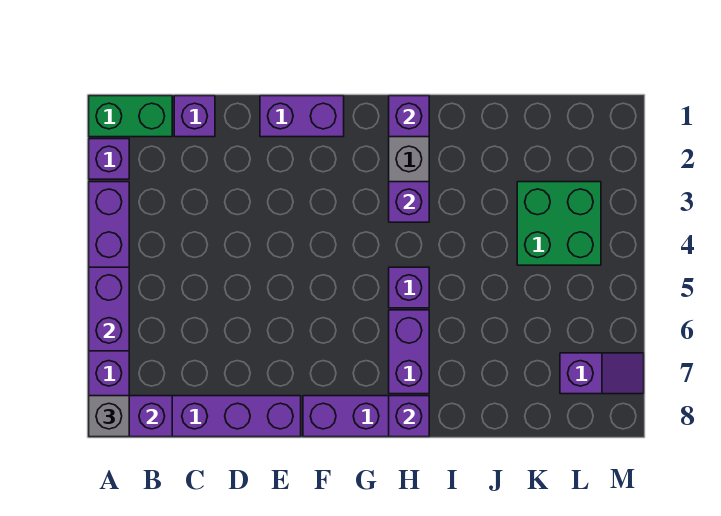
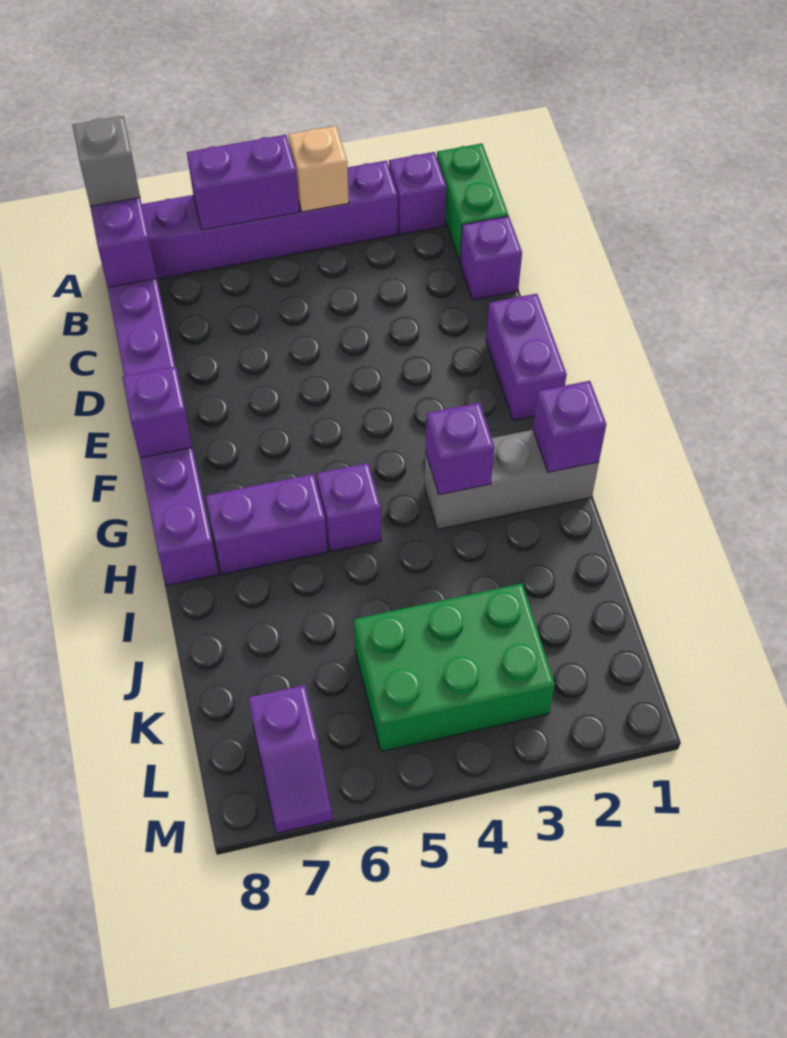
none -> tan 1x1 brick [289,126,349,212]
purple 1x1 brick [389,396,429,437] -> purple 1x1 brick moved to [122,366,192,458]
green 2x2 brick [517,182,601,265] -> green 2x3 brick [354,583,555,752]

